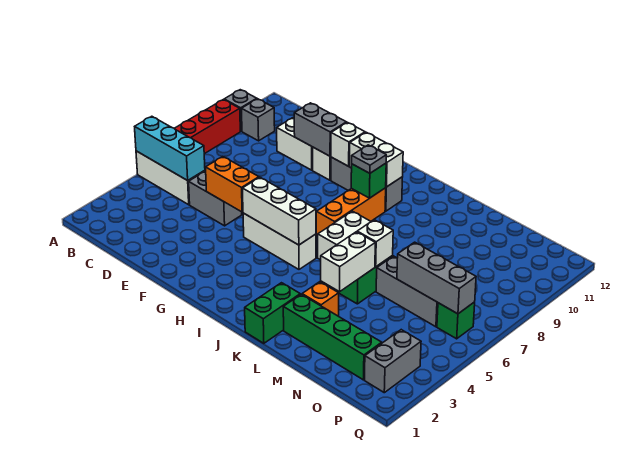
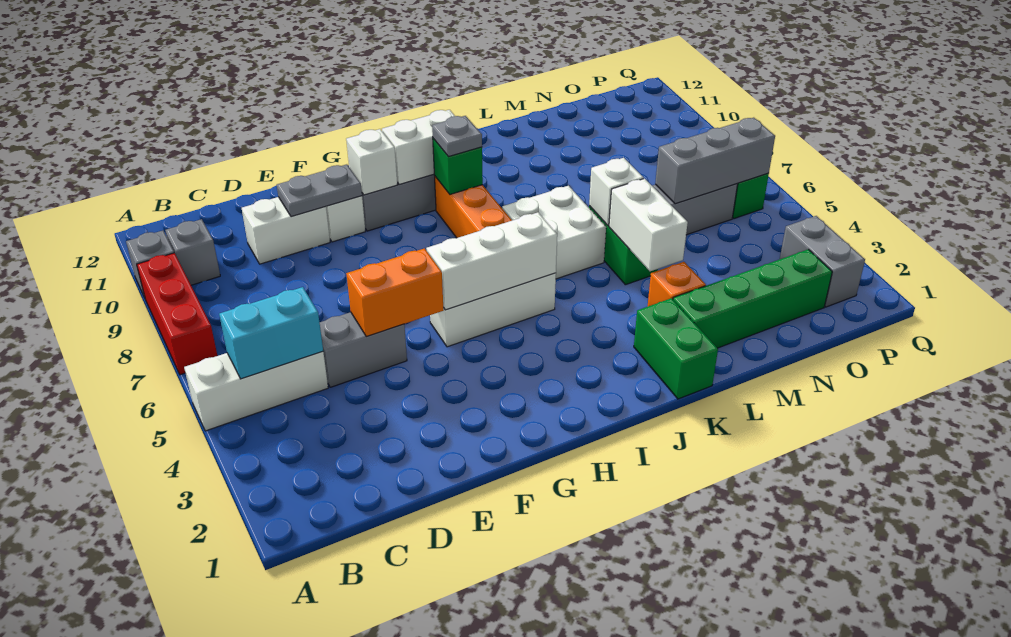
cyan 1x3 brick [135,116,205,181] -> cyan 1x2 brick [219,287,323,379]
grey 1x2 brick [294,103,346,156] -> grey 1x2 plate [277,164,362,217]

